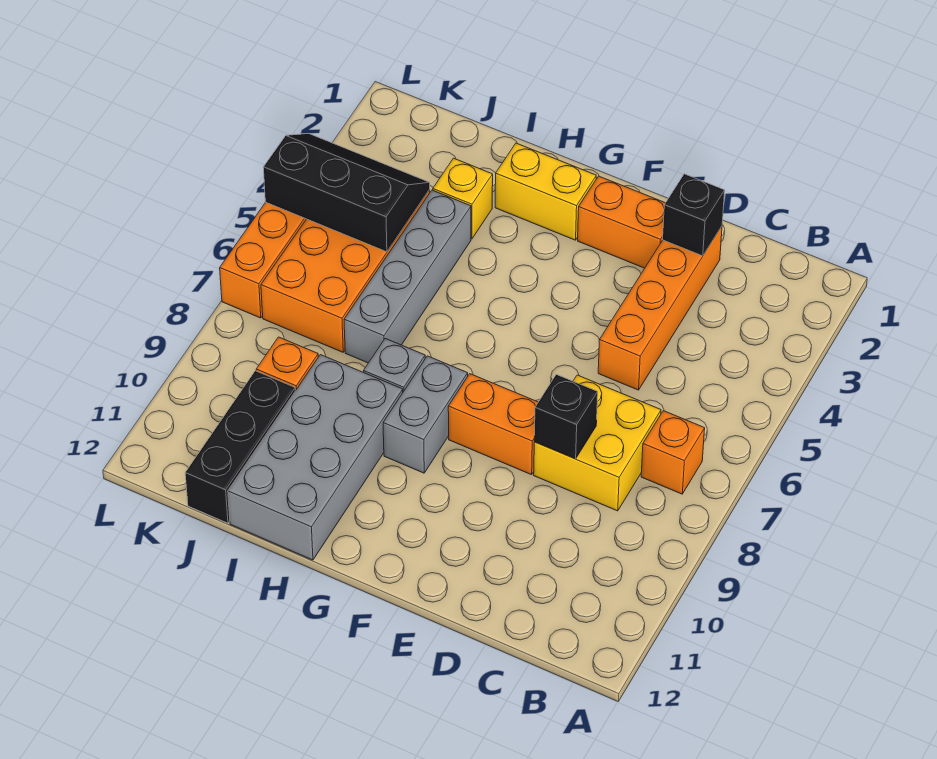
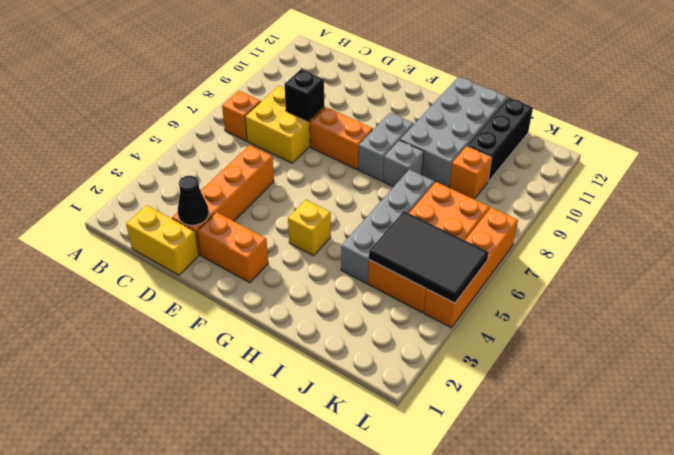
black 1x1 brick [663,174,725,256] -> black 1x1 cone [178,176,209,225]
yellow 1x2 brick [495,143,596,240] -> yellow 1x2 brick moved to [126,205,199,275]
yellow 1x1 brick [433,158,493,239] -> yellow 1x1 brick moved to [288,200,331,256]
black 2x3 slope [263,134,430,252] -> black 2x3 tile [369,211,489,303]

